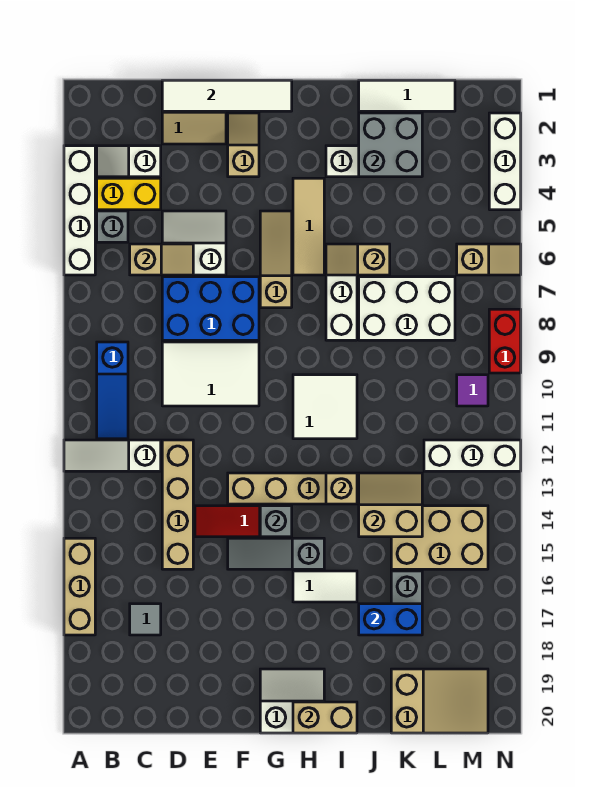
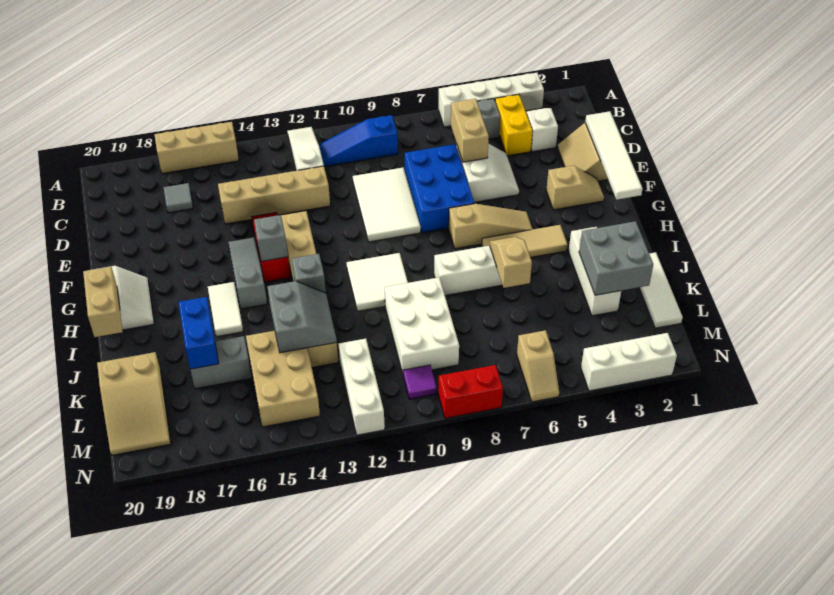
tan 1x2 slope [130,244,193,275] -> tan 1x2 brick [451,99,489,162]
tan 1x1 brick [326,473,357,504] -> grey 1x1 brick [292,254,326,293]
white 2x3 brick [359,277,455,340] -> white 2x3 brick moved to [385,277,459,374]
tan 2x2 slope [359,473,422,537] -> grey 2x2 slope [267,281,337,353]

